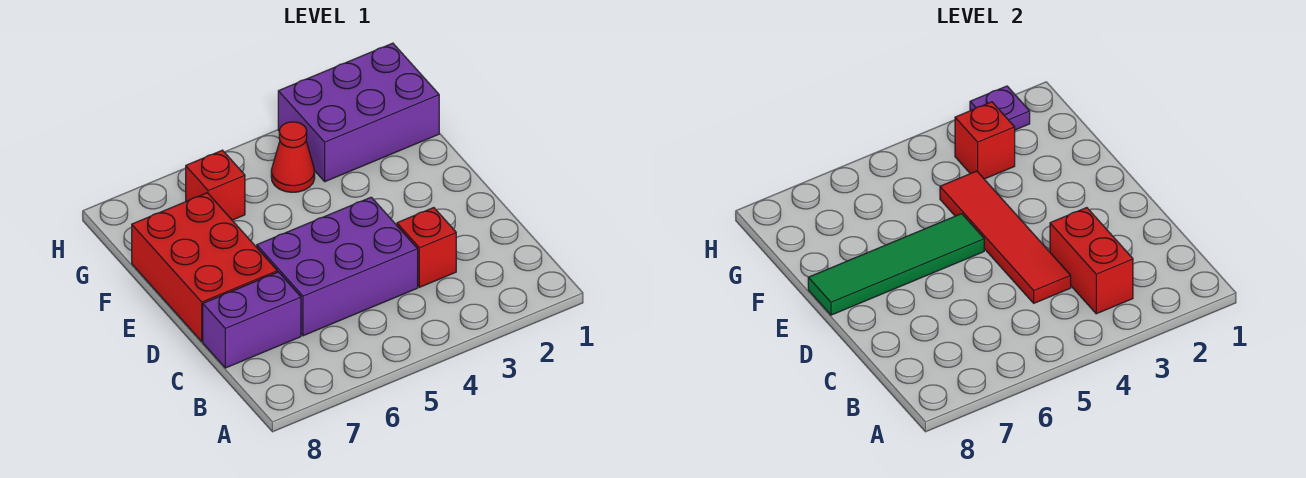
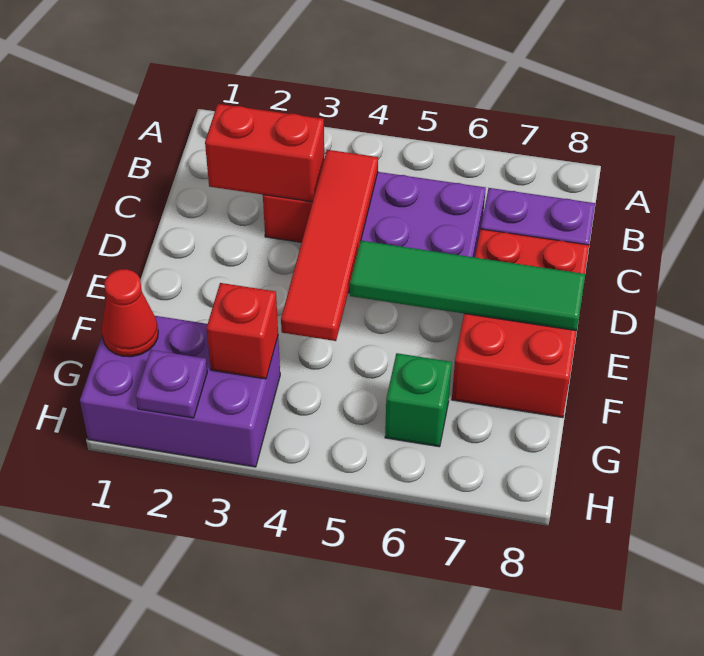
red 1x2 brick [1050,208,1133,314] -> red 1x2 brick turned to [205,104,324,202]
red 1x1 cone [271,122,315,192] -> red 1x1 cone moved to [101,269,158,357]
red 1x1 brick [186,150,245,220] -> green 1x1 brick [385,353,452,447]

